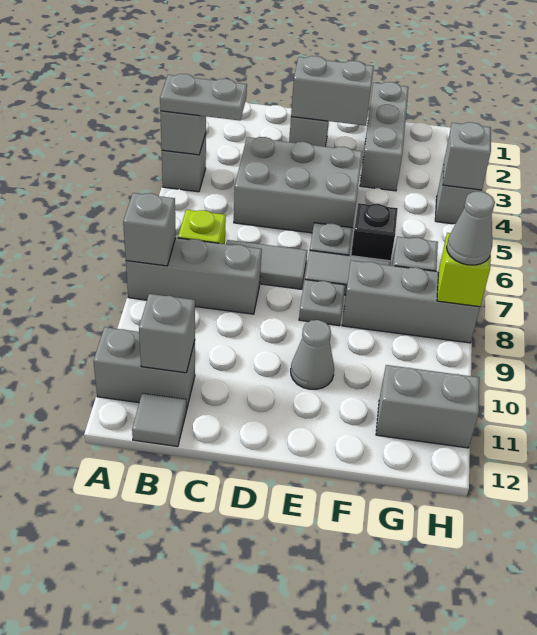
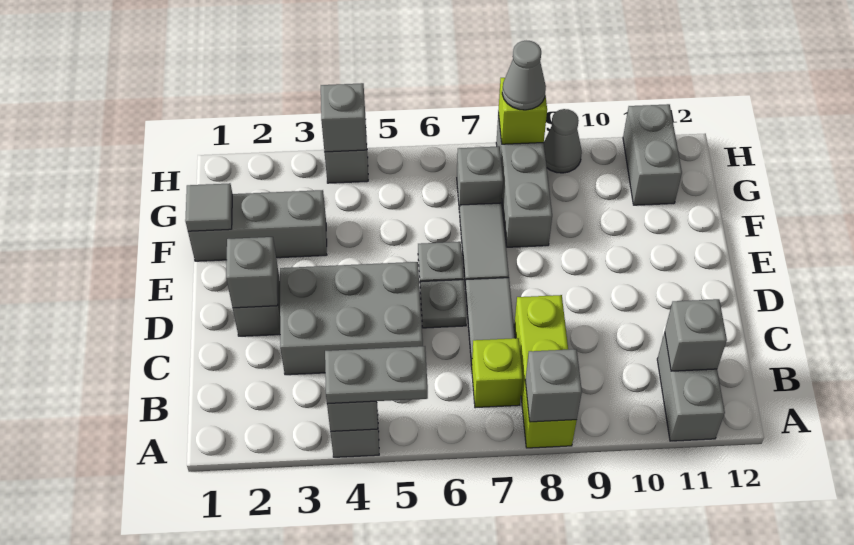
grey 1x2 plate [160,74,247,121] -> grey 1x2 plate turned to [325,346,428,404]
grey 1x3 brick [126,238,262,314] -> lime 1x3 brick [514,295,577,448]
grey 1x1 tile [132,393,187,447] -> grey 1x1 tile moved to [185,183,232,231]
grey 2x3 brick [234,137,363,233] -> grey 2x3 brick turned to [280,262,423,375]
grey 1x2 brick [291,56,374,126] -> grey 1x1 brick [226,237,278,308]
grey 1x1 plate [299,280,345,326] -> grey 1x1 plate moved to [420,280,467,328]
grey 1x1 cone [291,320,334,389] -> grey 1x1 cone moved to [544,109,582,173]
black 1x1 brick [351,203,398,261] -> none

